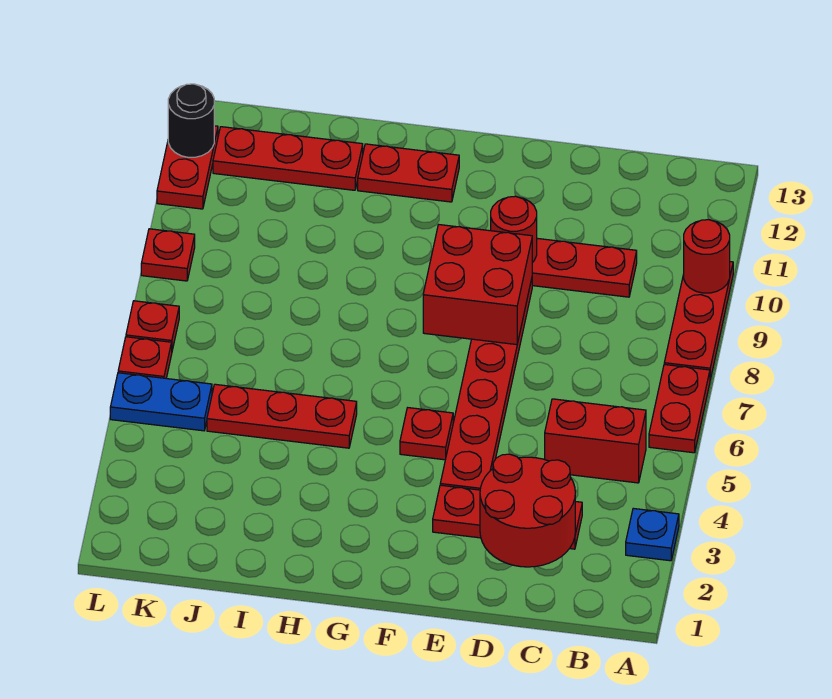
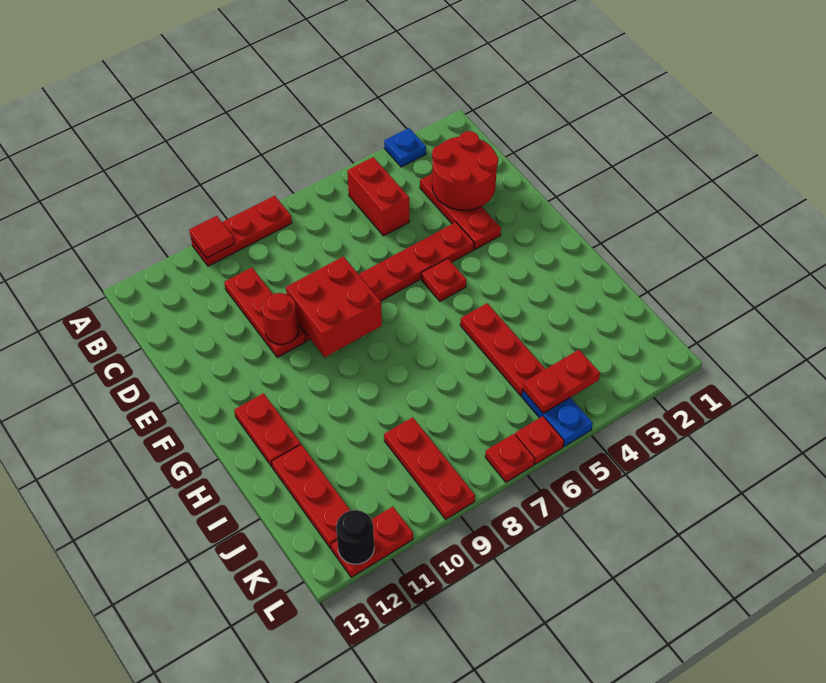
red 1x2 plate [649,364,710,453] -> red 1x2 plate moved to [523,350,600,413]
red 1x1 round brick [684,220,730,293] -> red 1x1 tile [189,216,234,258]
red 1x1 plate [141,229,195,281] -> red 1x3 plate [384,417,475,519]

